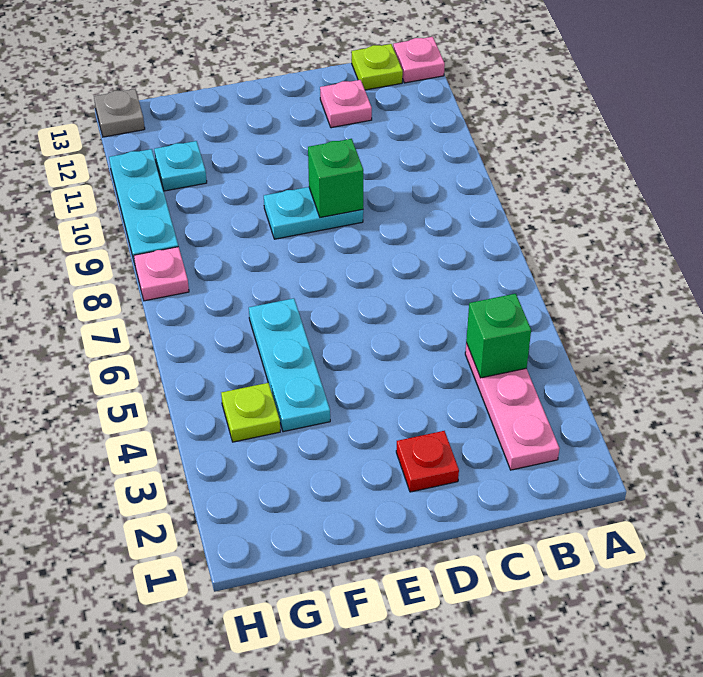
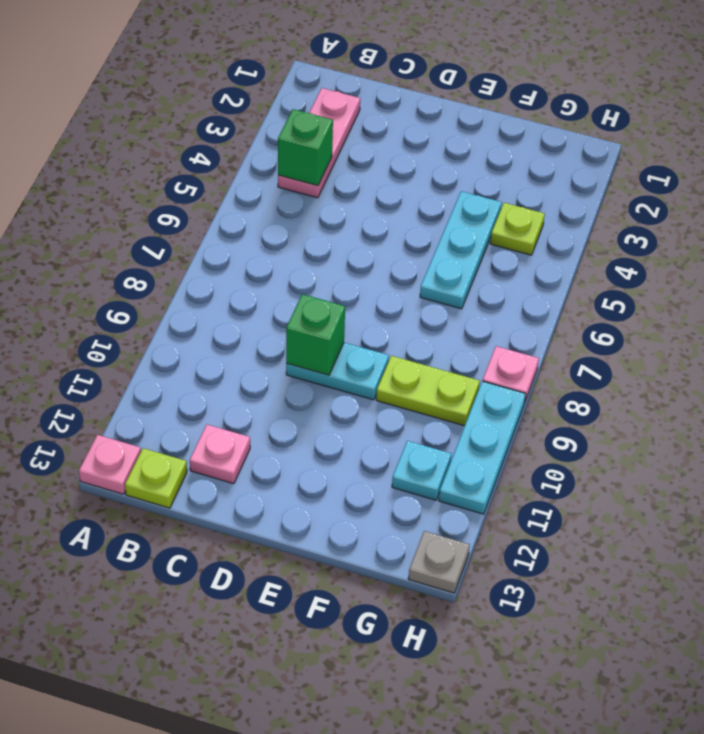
red 1x1 plate [396,431,459,492] -> none
none -> lime 1x2 plate [376,356,480,426]

